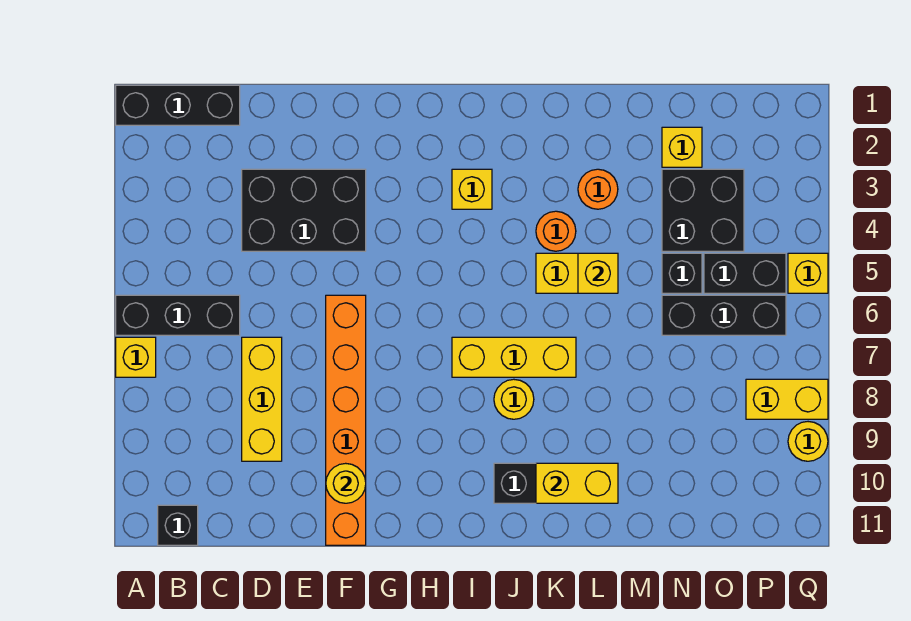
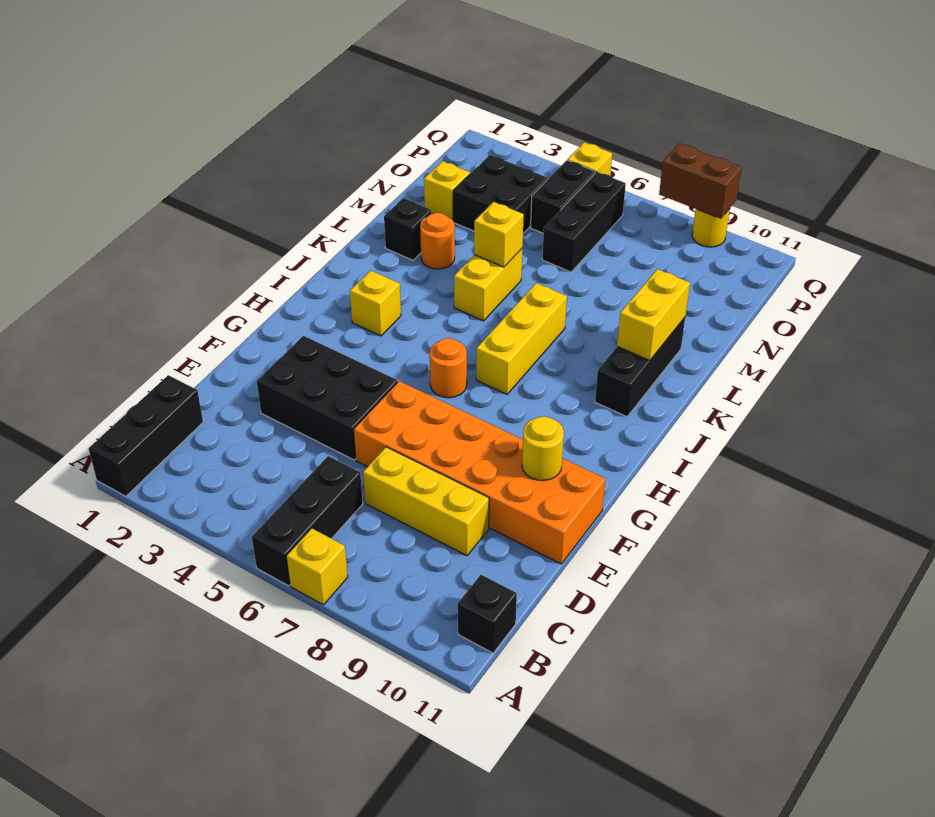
black 2x3 brick [242,169,366,251] -> black 2x3 brick turned to [257,336,398,460]
orange 1x6 brick [326,295,366,545] -> orange 2x6 brick [354,381,605,564]
yellow 1x1 round brick [494,379,534,419] -> none
orange 1x1 round brick [536,211,576,251] -> orange 1x1 round brick moved to [430,338,467,398]
black 1x1 brick [662,253,702,293] -> black 1x1 brick moved to [384,198,431,260]
yellow 1x2 brick [746,379,828,419] -> none
none -> brown 1x2 brick [659,144,742,219]

